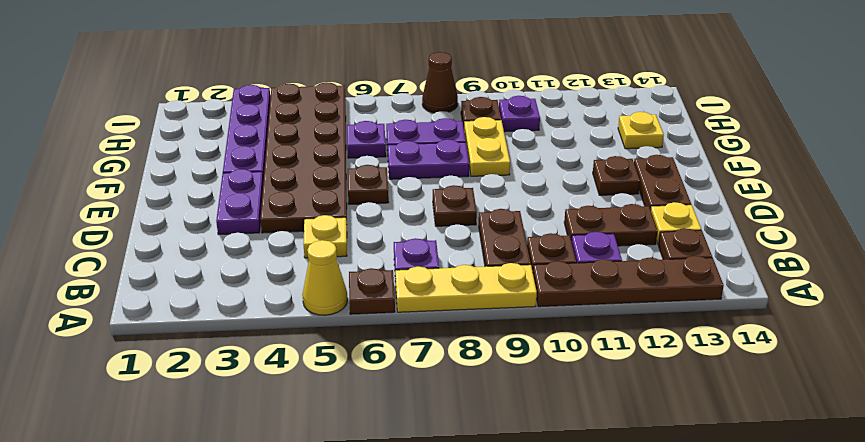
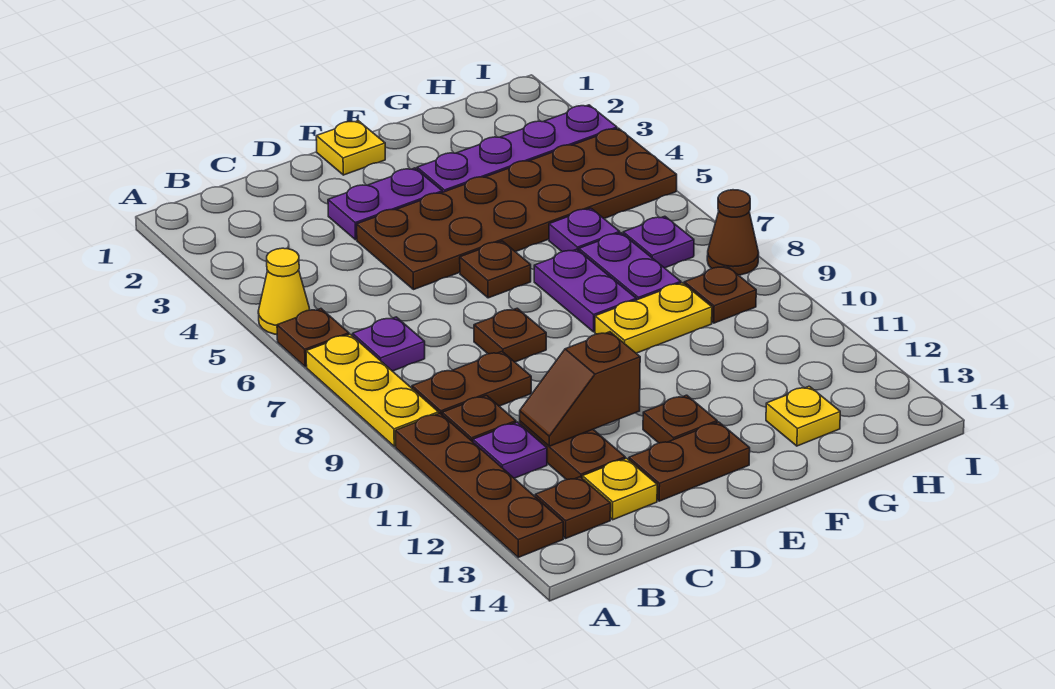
yellow 1x1 plate [303,215,347,258] -> yellow 1x1 plate moved to [316,121,385,175]
none -> brown 1x2 slope [520,332,640,446]
purple 1x1 plate [499,96,540,132] -> purple 1x1 plate moved to [623,216,694,268]

